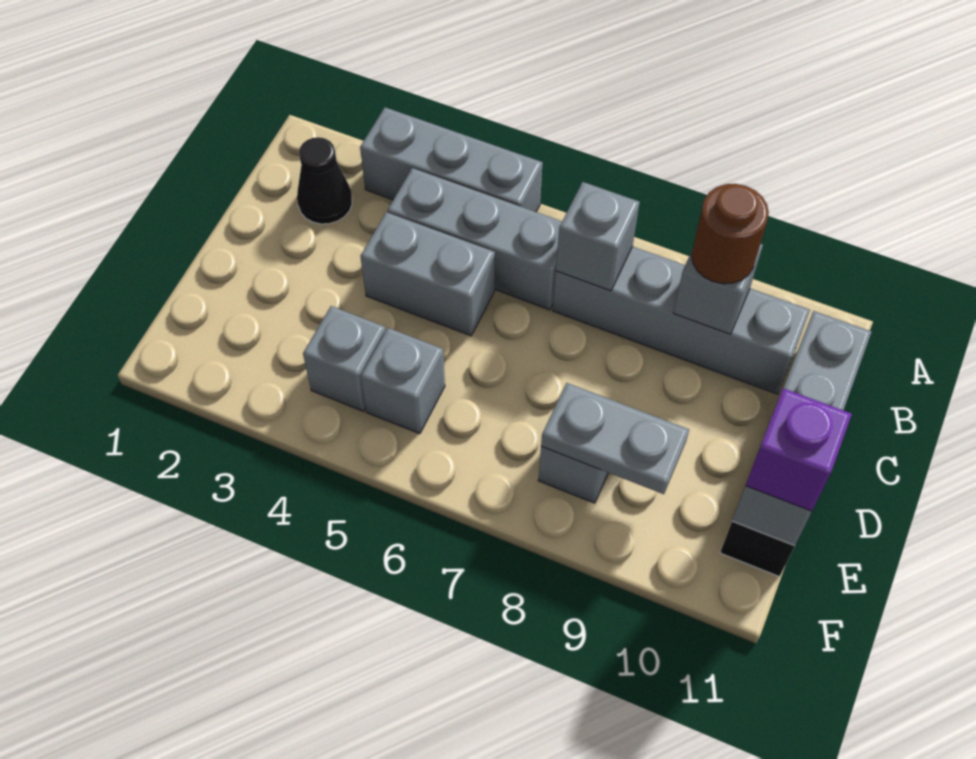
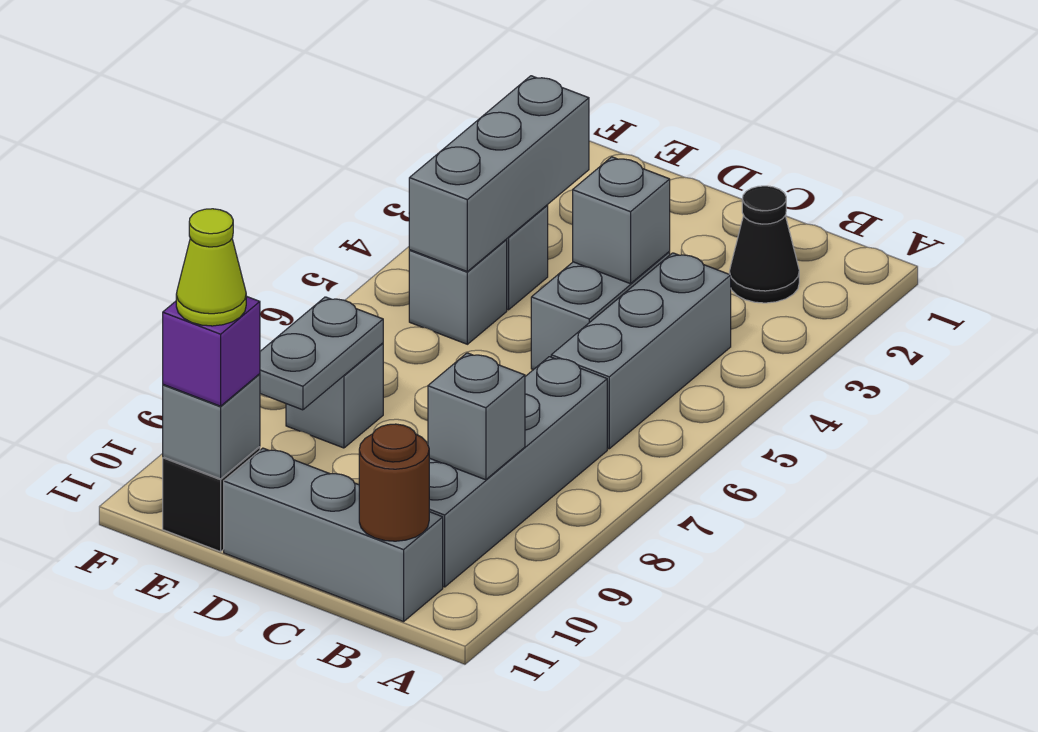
grey 1x3 brick [360,107,543,212] -> grey 1x3 brick moved to [409,76,589,271]
grey 1x1 brick [556,182,639,291] -> grey 1x1 brick moved to [573,157,670,284]
brown 1x1 round brick [692,184,769,284] -> brown 1x1 round brick moved to [359,424,429,541]
none -> lime 1x1 cone [176,209,246,326]

